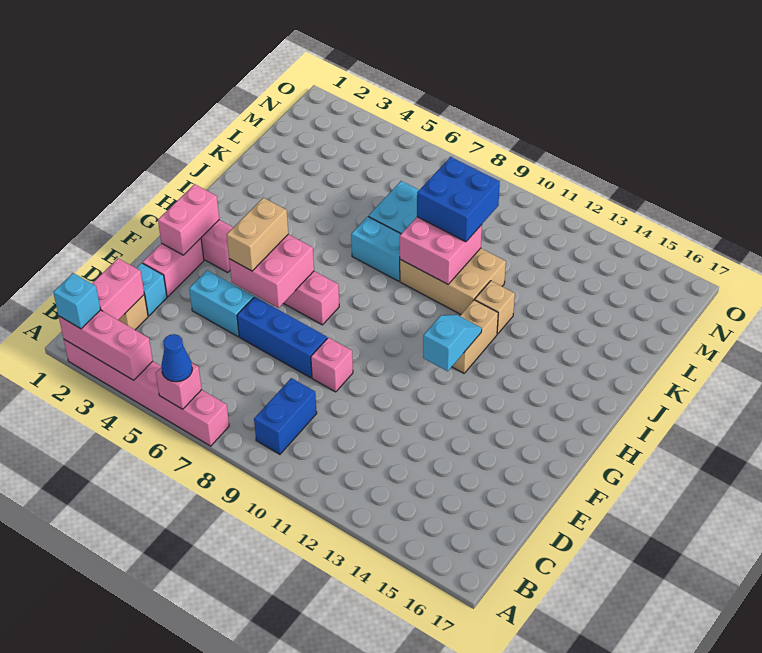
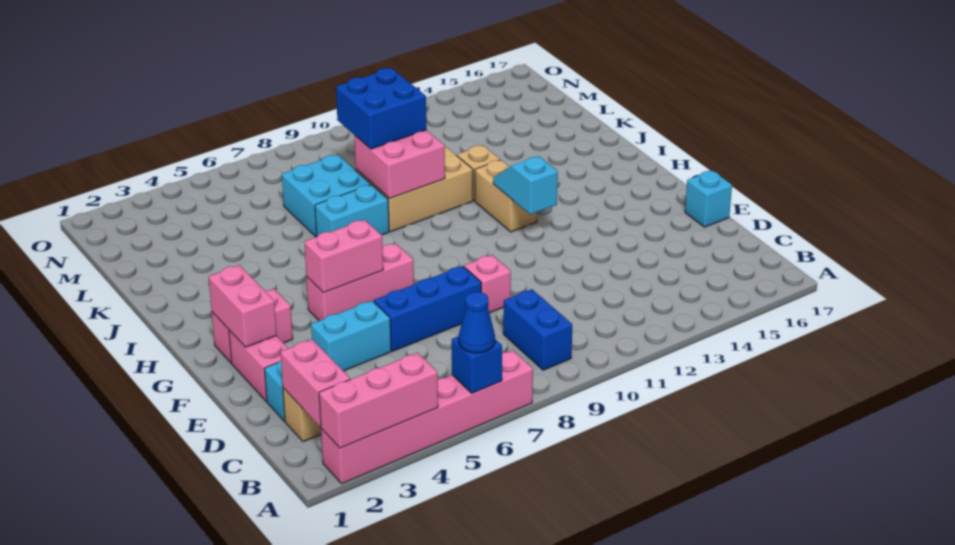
cyan 1x1 brick [53,273,101,329] -> cyan 1x1 brick moved to [685,170,732,227]
pink 1x1 brick [156,363,202,409] -> blue 1x1 brick [452,336,502,393]
pink 2x2 brick [229,234,314,308] -> pink 1x2 brick [305,220,383,293]
tan 1x2 brick [227,198,288,271] -> none

